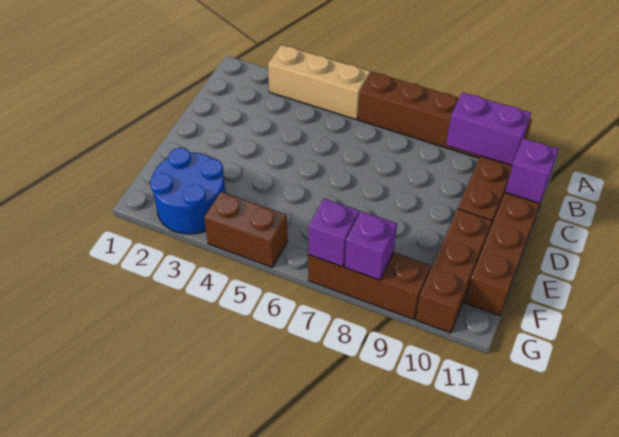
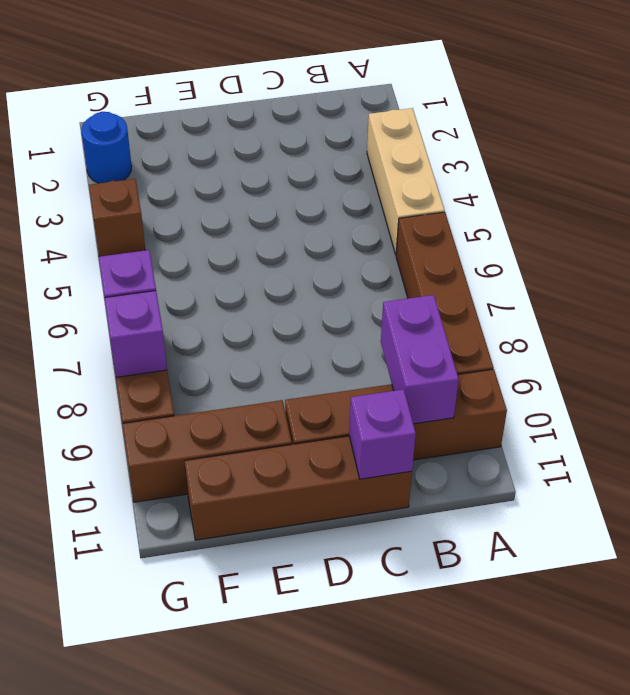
blue 2x2 round brick [150,148,225,234] -> blue 1x1 round brick [82,112,132,183]
brown 1x2 brick [204,192,288,267] -> brown 1x1 brick [89,179,145,257]

